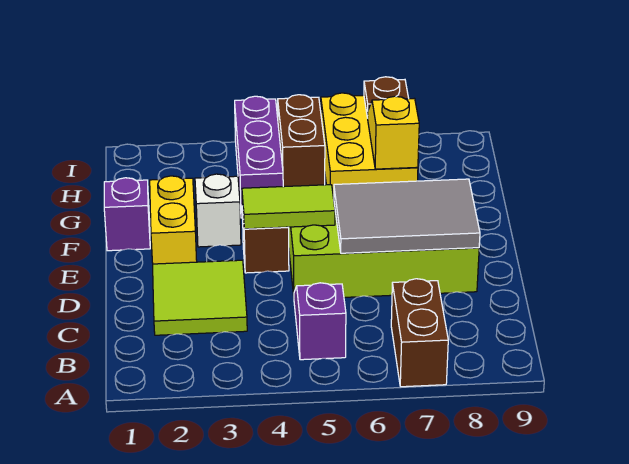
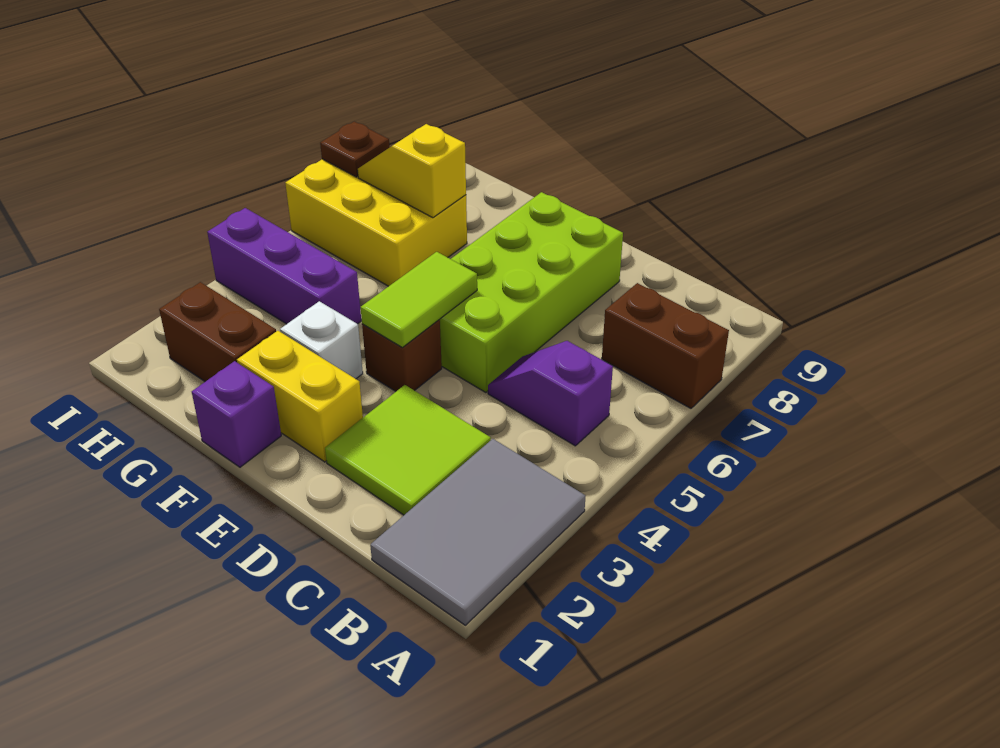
grey 2x3 tile [334,179,480,253] -> grey 2x3 tile moved to [370,439,585,625]
brown 1x2 brick [278,95,325,187] -> brown 1x2 brick moved to [159,282,276,382]

